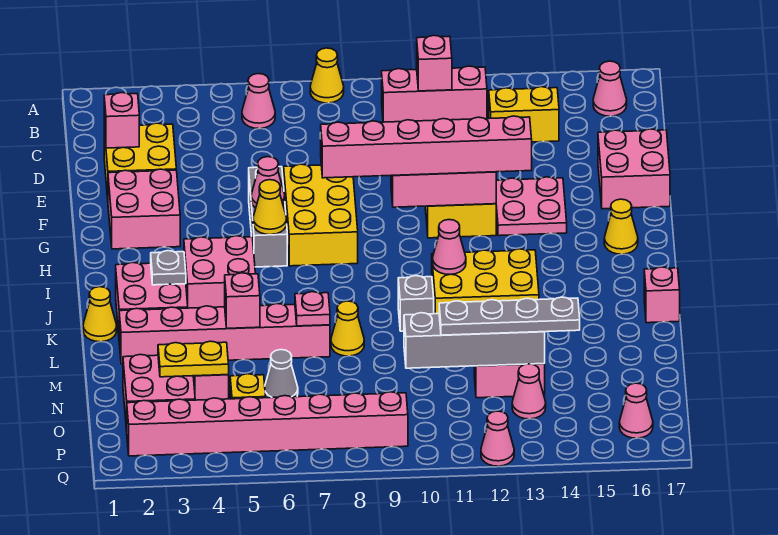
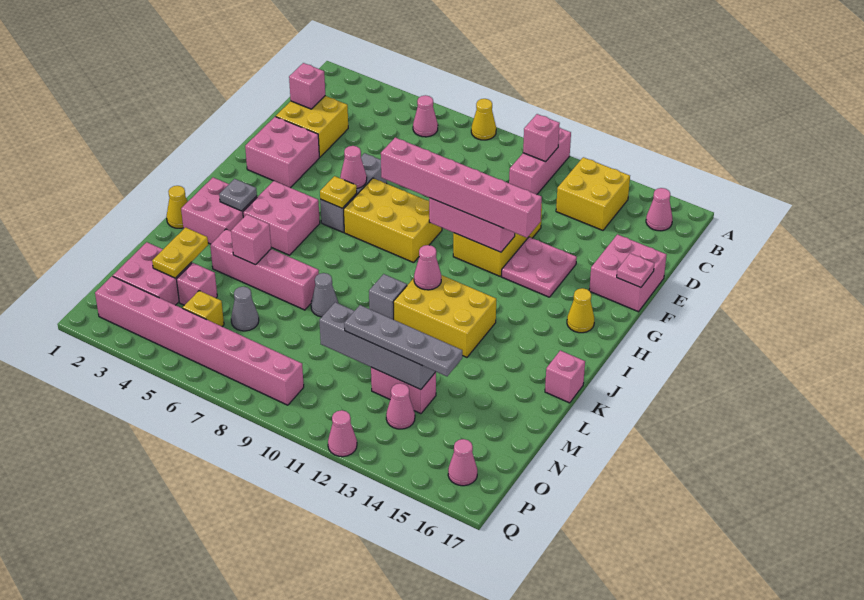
pink 1x3 brick [382,66,487,122] -> pink 1x3 brick turned to [509,127,571,194]
yellow 1x2 brick [489,87,559,142] -> yellow 2x2 brick [556,157,630,230]
yellow 2x3 brick [284,164,358,266] -> yellow 2x3 brick turned to [344,178,442,263]
yellow 1x1 cone [253,180,287,235] -> yellow 1x1 plate [320,176,357,208]
pink 1x6 brick [119,304,330,364] -> pink 1x4 brick [210,229,319,310]
pink 1x1 plate [295,292,330,326] -> pink 1x1 plate moved to [617,253,654,288]
yellow 1x1 cone [331,301,364,356] -> grey 1x1 cone [311,273,338,317]
yellow 1x2 plate [158,341,229,377] -> yellow 1x2 plate turned to [152,227,208,278]

